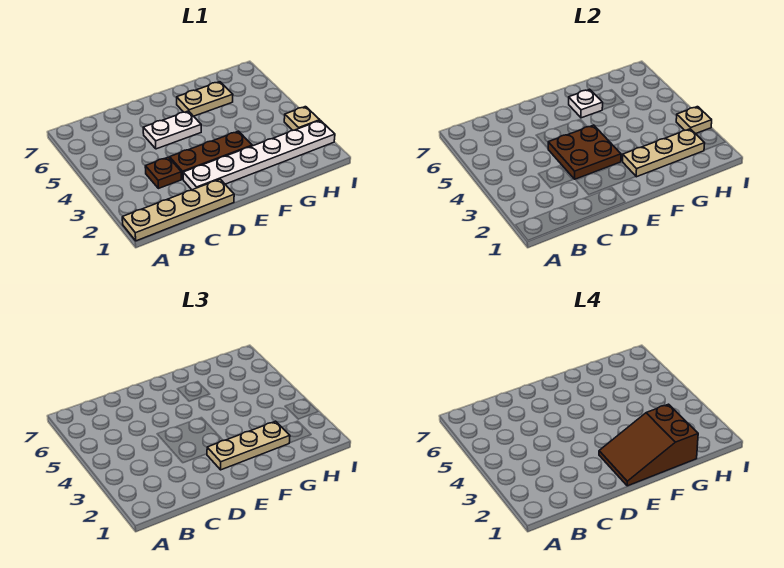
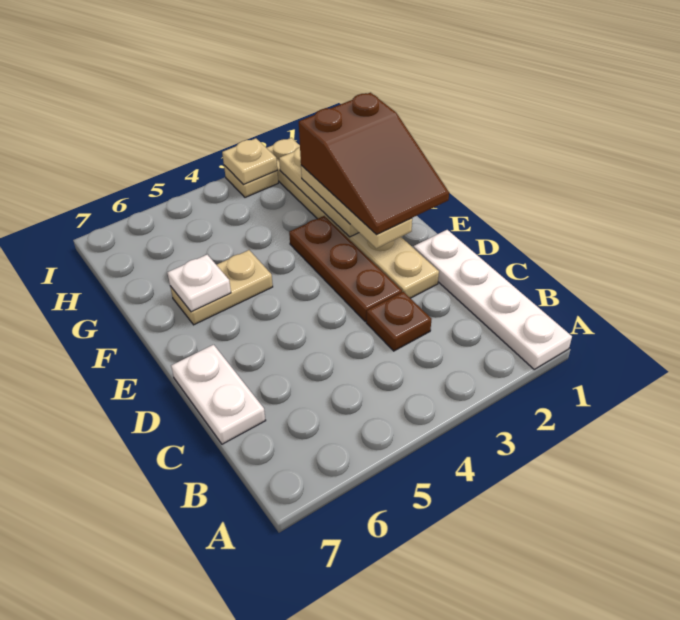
tan 1x4 plate [122,179,234,241] -> white 1x4 plate [414,230,572,369]
white 1x6 plate [183,121,335,190] -> tan 1x6 plate [267,138,439,298]
brown 2x2 plate [548,125,621,179] -> none
white 1x2 plate [143,111,201,149] -> white 1x2 plate moved to [171,345,266,444]
tan 1x2 plate [177,82,233,116] -> tan 1x2 plate turned to [170,250,273,325]

